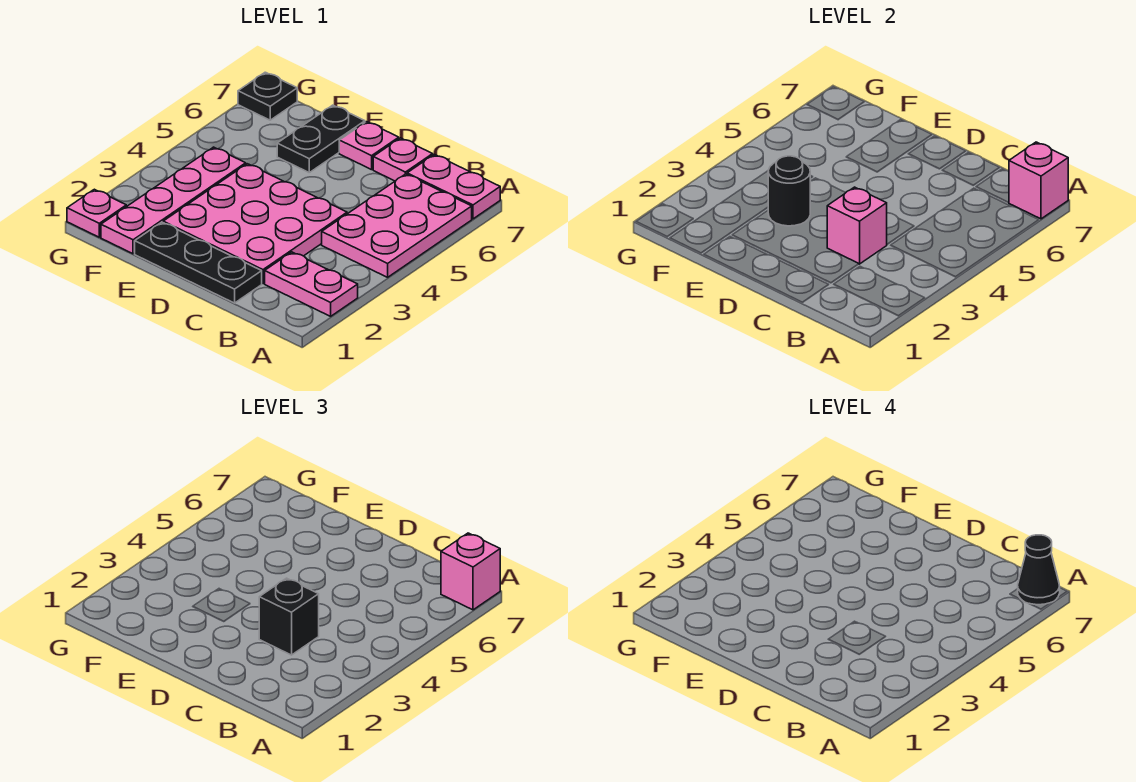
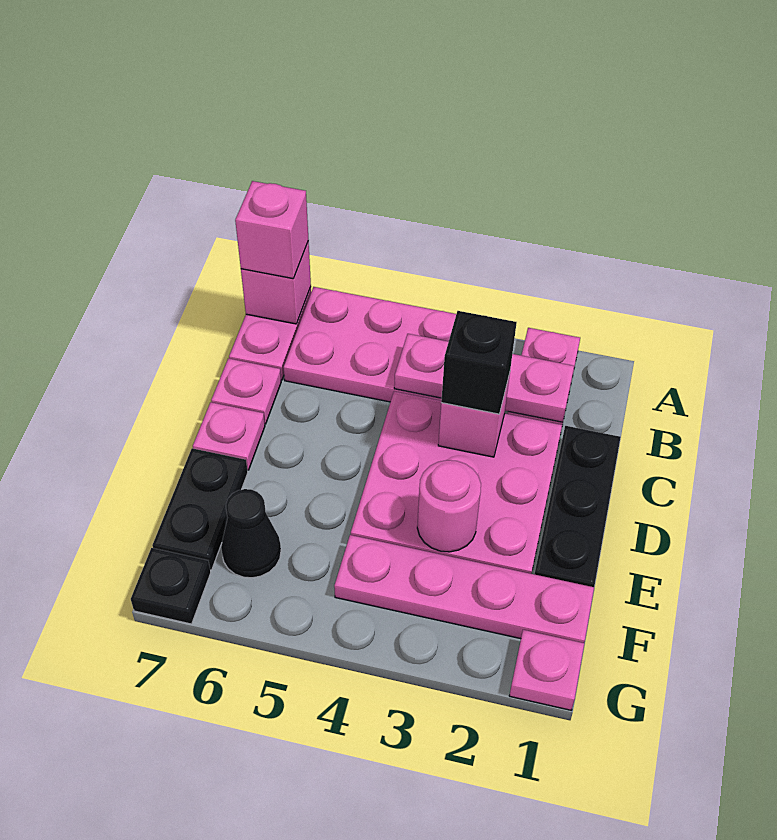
black 1x1 cone [1018,535,1060,605] -> black 1x1 cone moved to [221,489,281,578]
none -> pink 1x3 plate [394,334,574,423]
black 1x1 round brick [768,156,810,226] -> pink 1x1 round brick [417,460,481,552]
black 1x2 plate [277,105,365,172] -> black 1x2 plate turned to [152,448,248,570]

